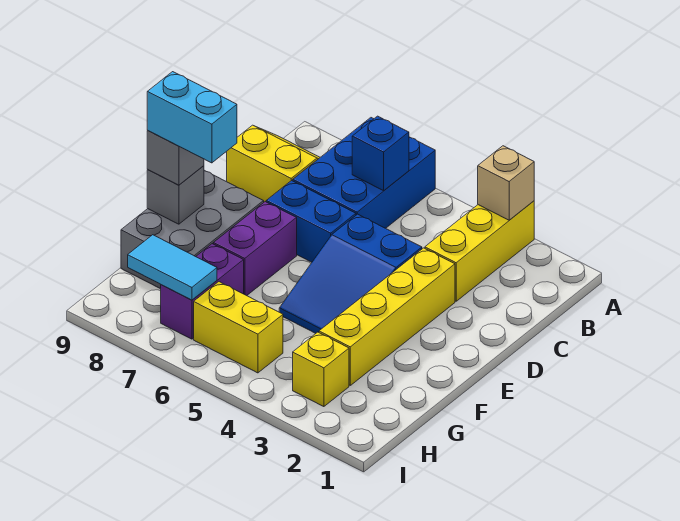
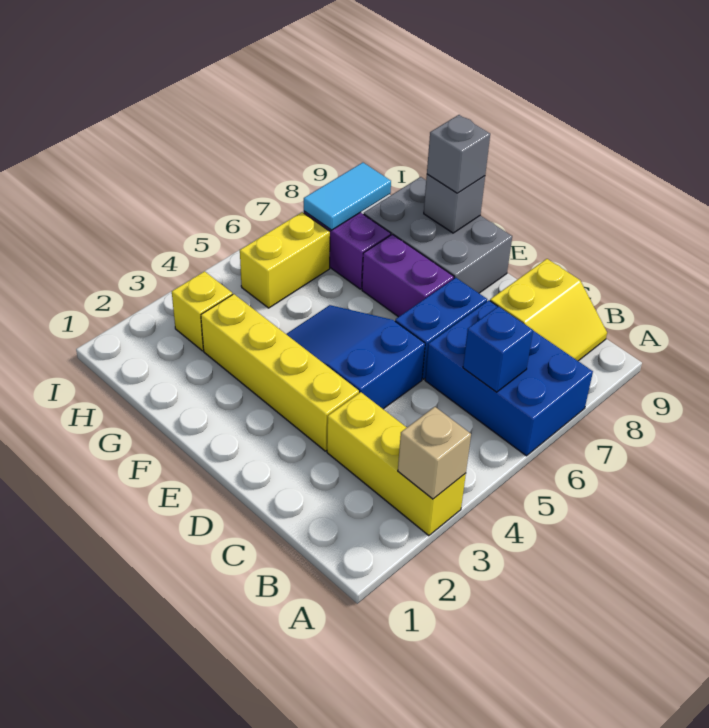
cyan 1x2 brick [147,72,237,163] -> none

